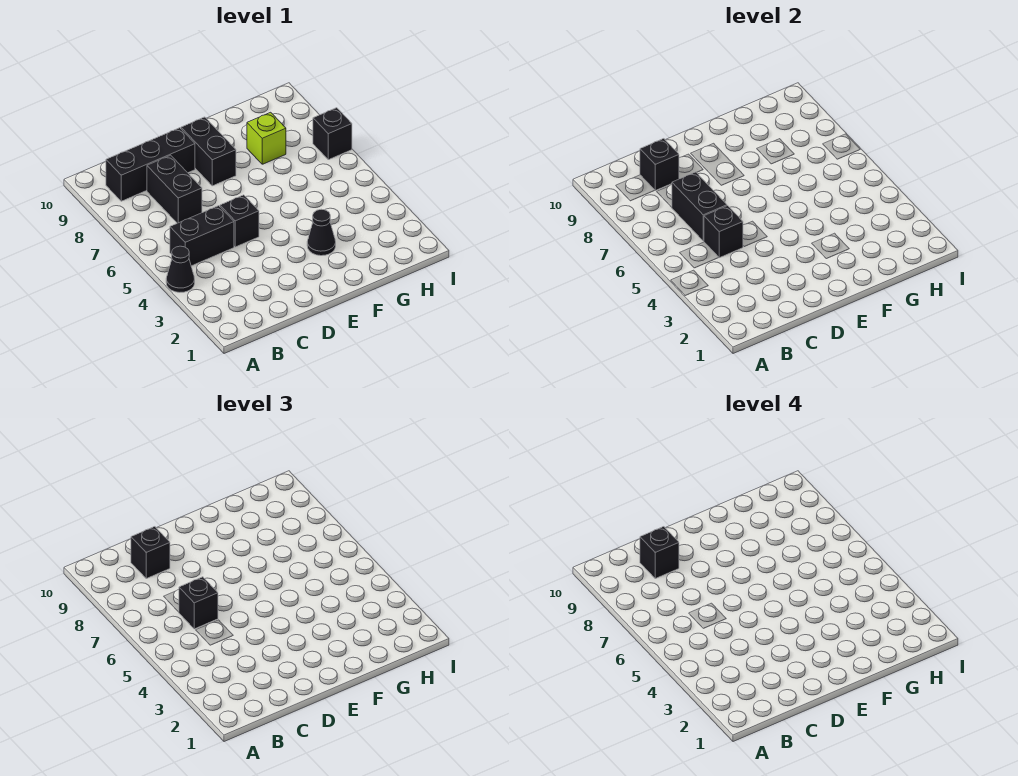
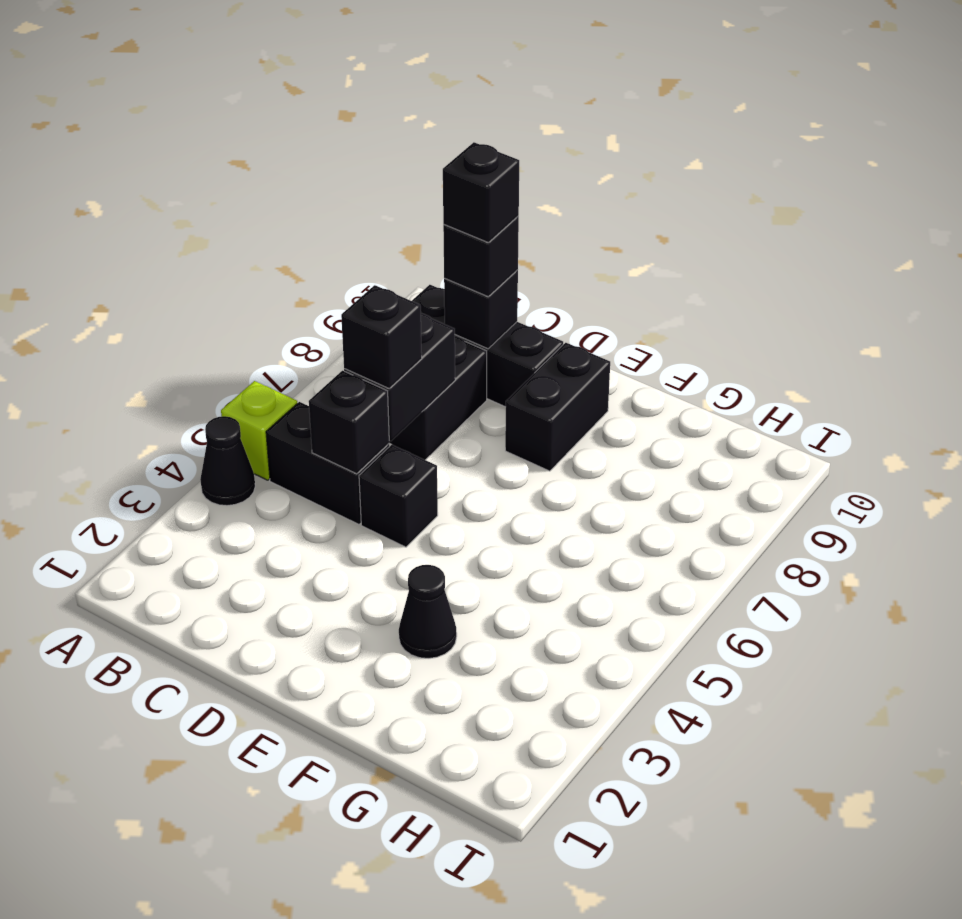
lime 1x1 brick [247,112,286,164] -> lime 1x1 brick moved to [221,381,297,480]
black 1x1 brick [313,108,352,160] -> none

